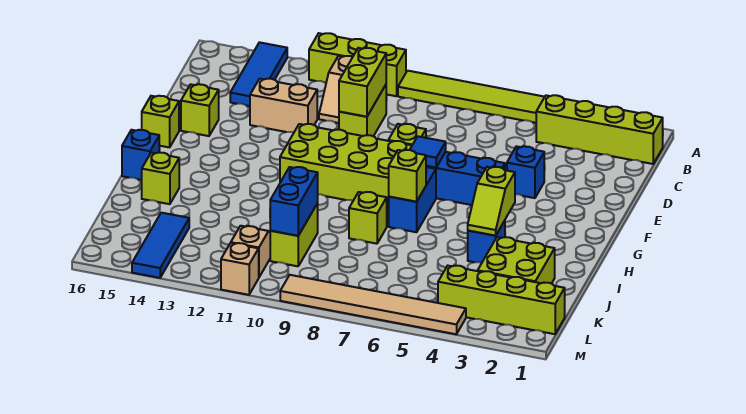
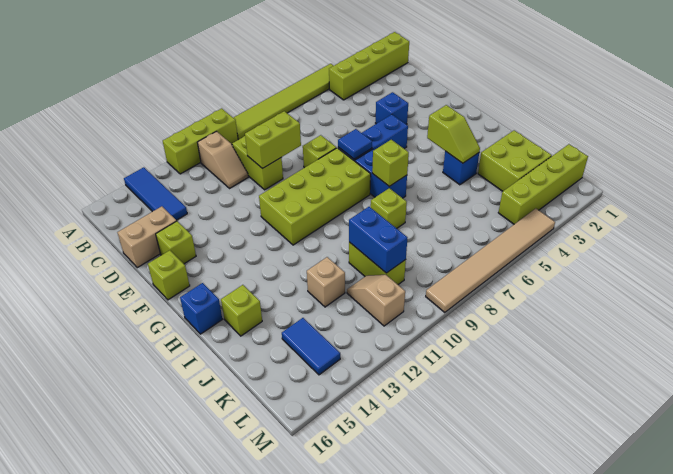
lime 1x2 brick [339,48,386,117] -> lime 1x2 brick turned to [245,111,301,169]
tan 1x2 brick [250,79,317,133] -> tan 1x2 brick moved to [117,206,176,268]
blue 1x3 tile [132,213,189,278] -> blue 1x2 tile [282,318,340,375]
tan 1x1 brick [221,243,259,295] -> tan 1x1 brick moved to [307,257,345,307]

